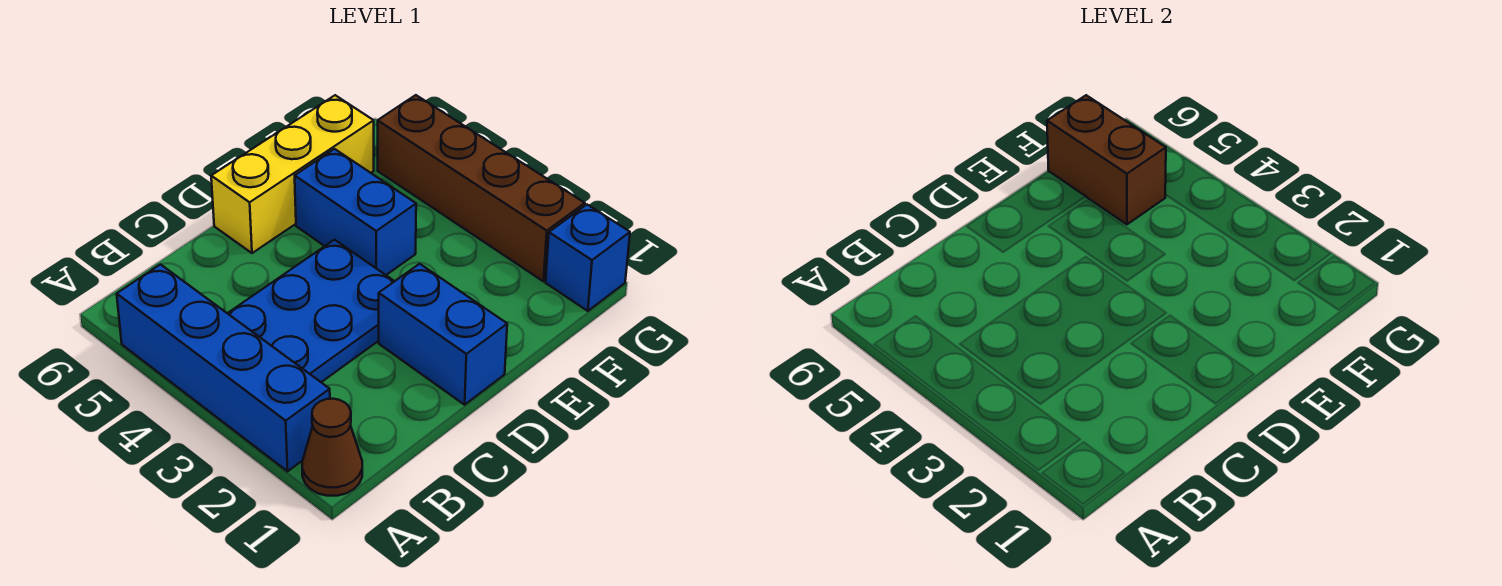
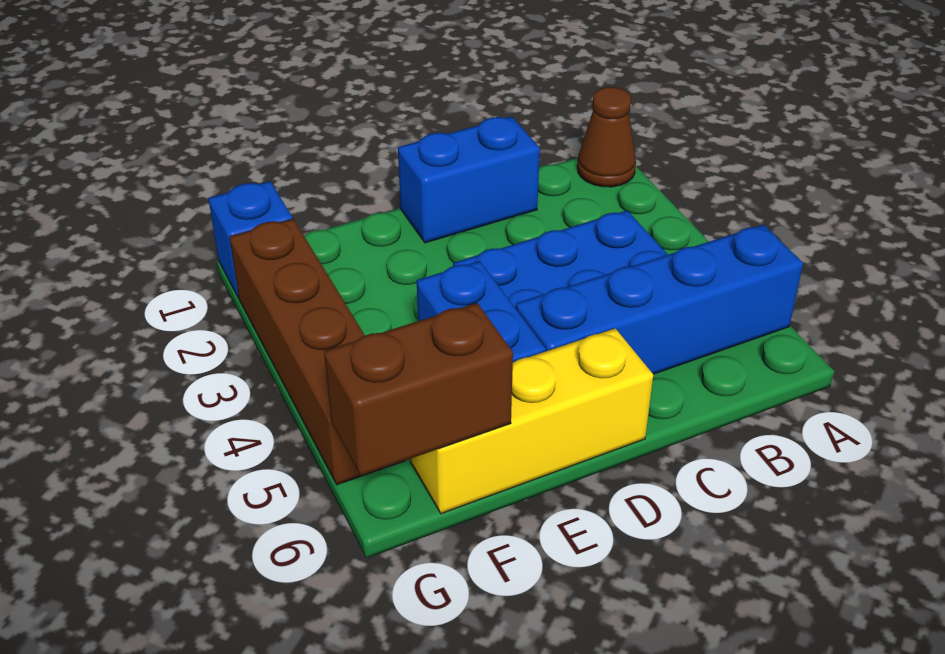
blue 1x4 brick [117,264,330,471] -> blue 1x4 brick turned to [516,225,803,374]
blue 1x2 brick [379,264,507,405] -> blue 1x2 brick turned to [398,117,540,243]
brown 1x2 brick [1047,95,1166,224] -> brown 1x2 brick turned to [324,303,513,476]

